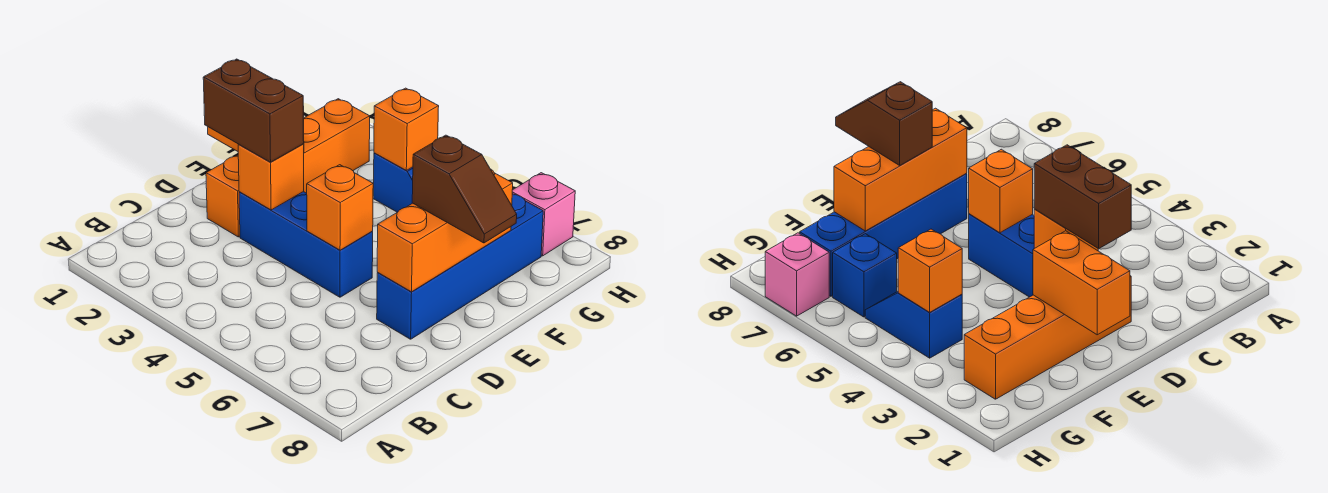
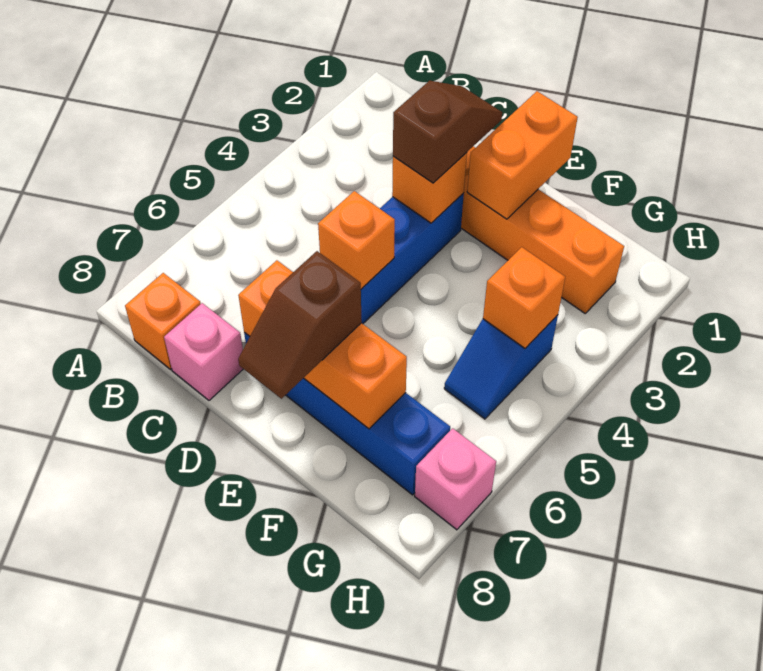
none -> orange 1x1 brick [125,273,201,369]
none -> pink 1x1 brick [164,303,243,400]
brown 1x2 brick [203,59,304,162] -> brown 1x2 slope [393,81,502,183]
blue 1x1 brick [833,234,897,317] -> none

